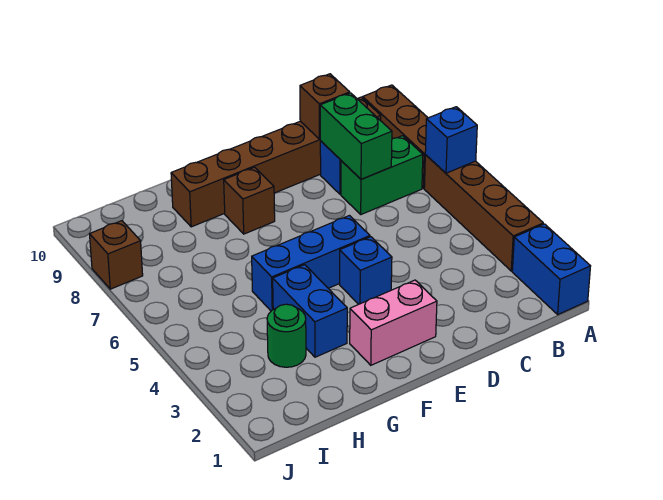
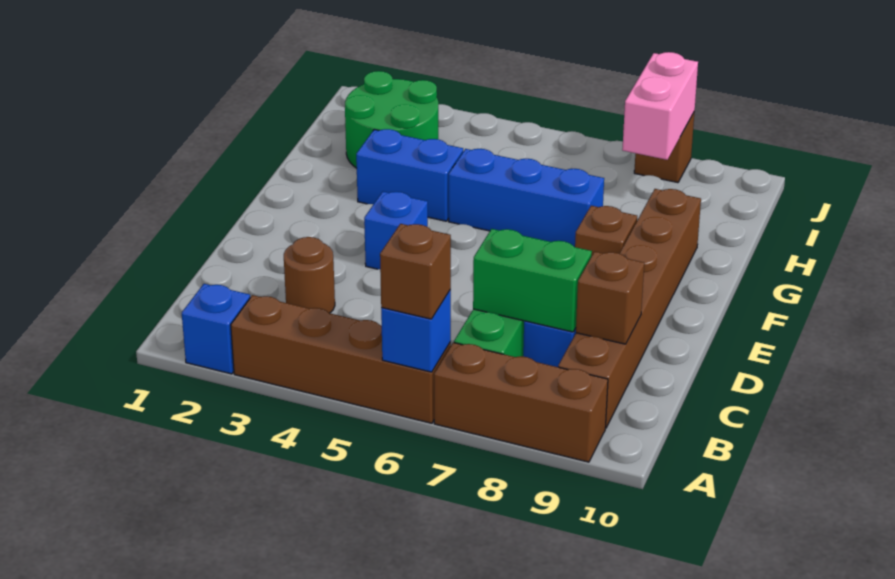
blue 1x2 brick [512,224,591,314] -> blue 1x1 brick [182,284,250,374]
none -> brown 1x1 brick [380,224,451,319]
none -> brown 1x1 round brick [284,237,335,313]
pink 1x2 brick [350,280,437,365] -> pink 1x2 brick moved to [622,52,698,160]
blue 1x3 brick [252,216,370,311] -> blue 1x3 brick turned to [449,149,604,247]
green 1x1 round brick [267,304,306,367] -> green 2x2 round brick [345,71,438,168]

